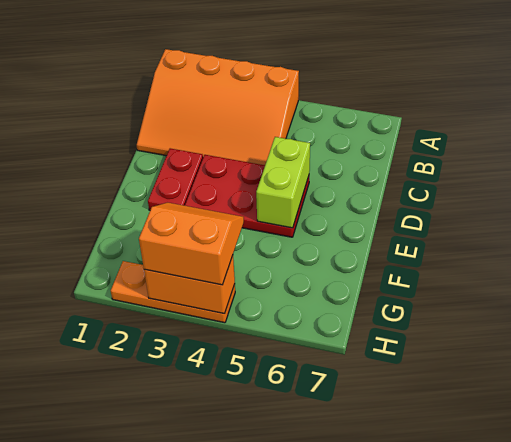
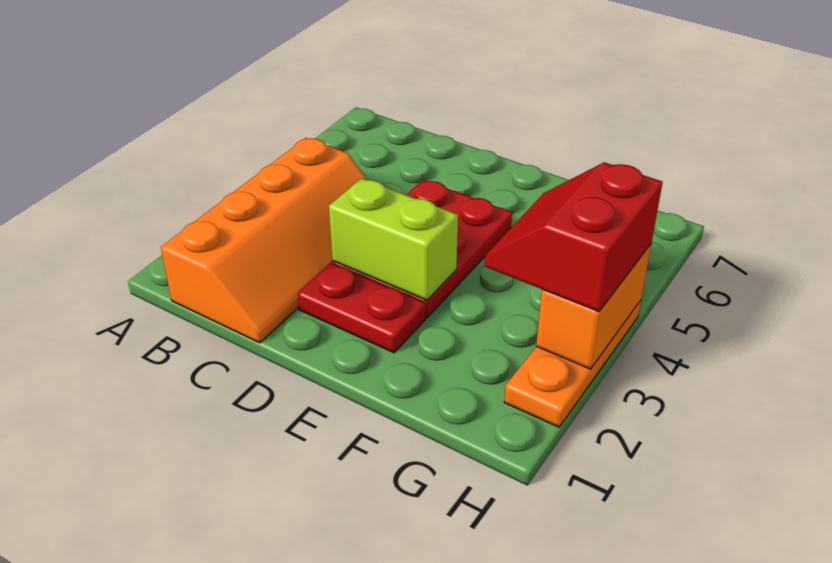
orange 3x4 slope [137,49,299,165] -> orange 2x4 slope [161,138,368,343]
lime 1x2 brick [256,137,310,228] -> lime 1x2 brick moved to [329,178,458,300]
orange 2x2 slope [139,203,244,285] -> red 2x2 slope [485,162,663,312]

